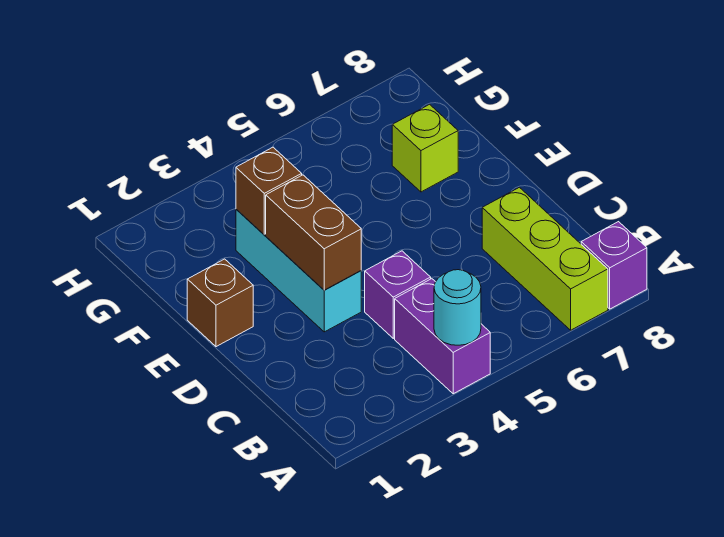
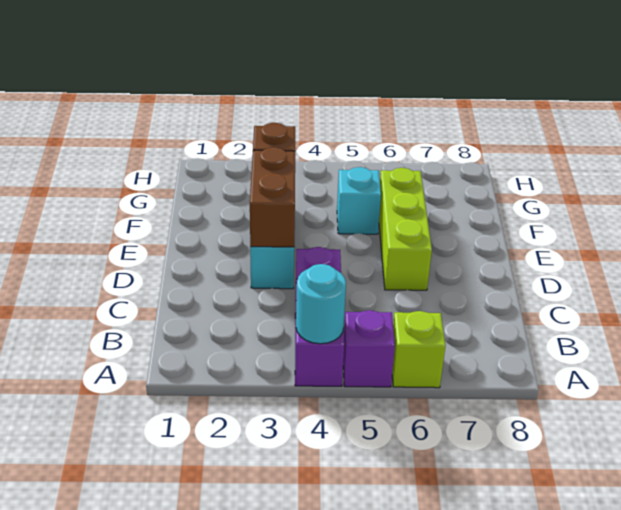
lime 1x3 brick [482,187,608,330] -> lime 1x3 brick moved to [379,168,432,290]
purple 1x1 brick [581,222,647,309] -> purple 1x1 brick moved to [343,310,395,387]
brown 1x1 brick [187,259,253,347] -> none
none -> cyan 1x1 brick [337,167,381,234]
lime 1x1 brick [392,104,458,192] -> lime 1x1 brick moved to [392,311,446,388]

